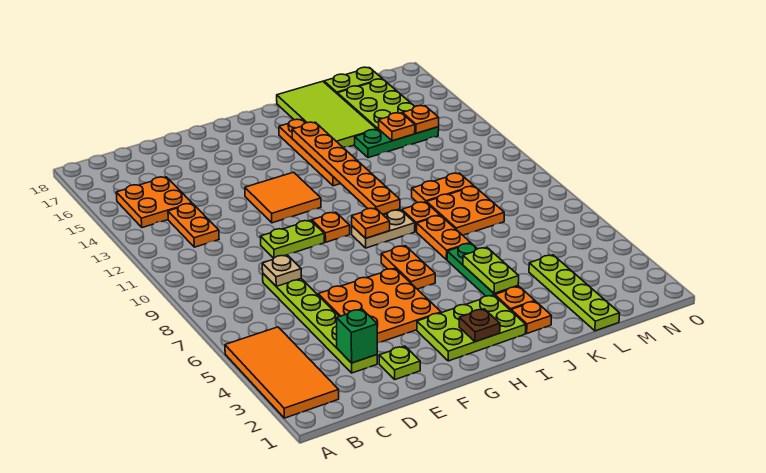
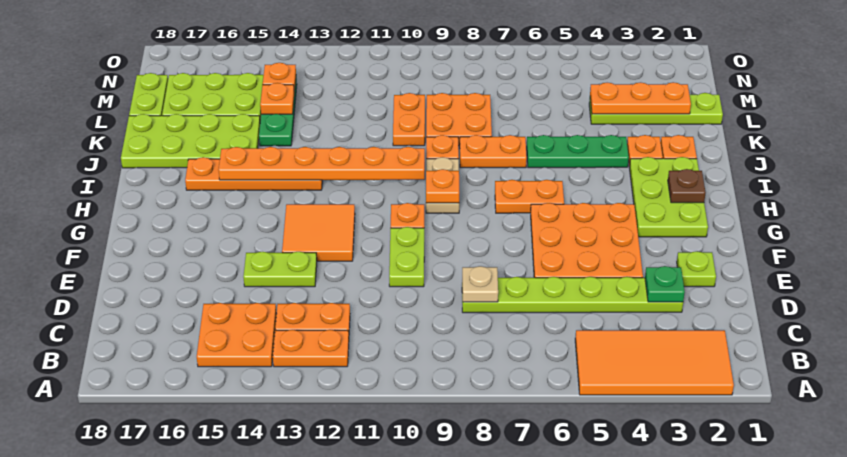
none -> orange 1x2 plate [273,330,349,367]
green 1x1 brick [336,309,377,363] -> green 1x1 plate [645,266,685,302]
lime 1x2 plate [463,248,519,294] -> lime 1x2 plate moved to [243,252,317,287]
lime 2x4 tile [277,81,377,148] -> lime 2x4 plate [121,114,260,168]
none -> orange 1x3 plate [590,82,691,114]

